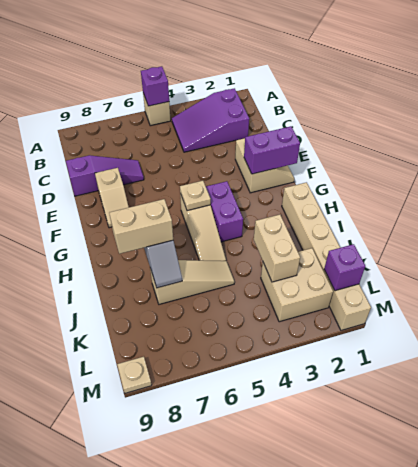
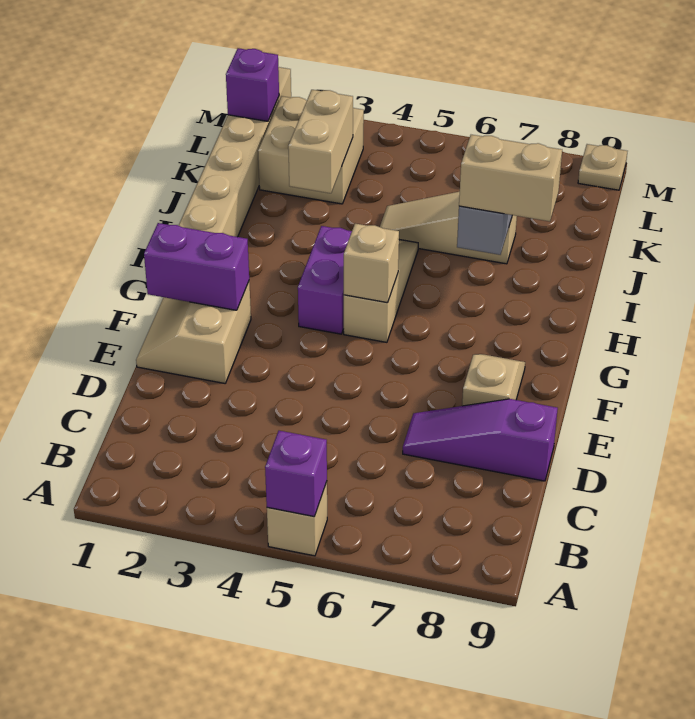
purple 2x3 slope [172,88,249,152] -> none
tan 1x1 plate [180,181,211,211] -> tan 1x1 brick [344,224,399,303]

